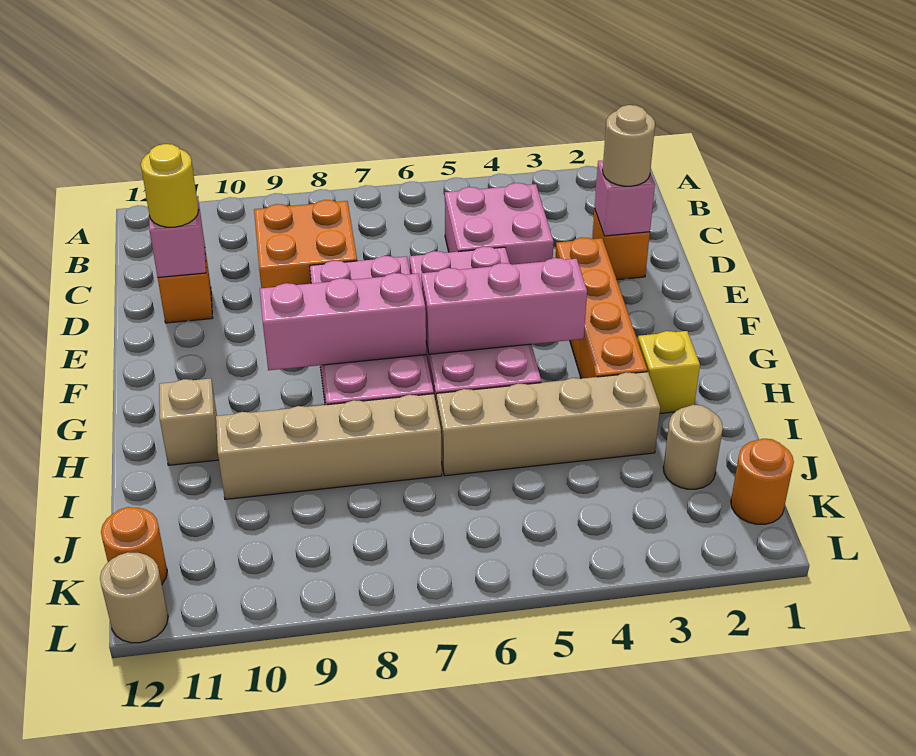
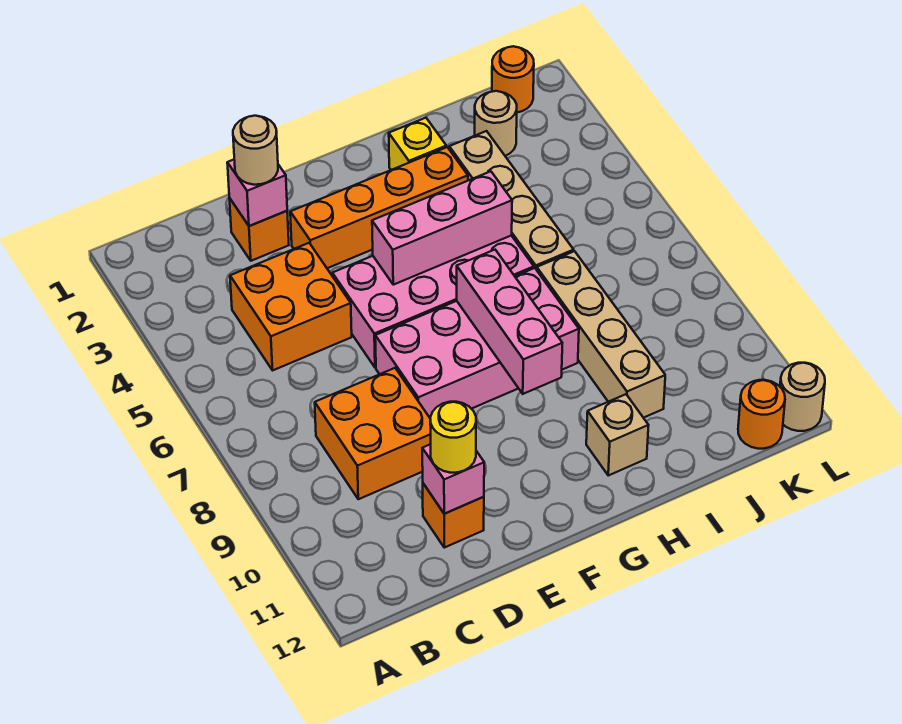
pink 2x2 brick [445,183,554,265] -> orange 2x2 brick [230,243,352,370]
pink 1x3 brick [421,258,587,354] -> pink 1x3 brick turned to [372,171,512,285]

